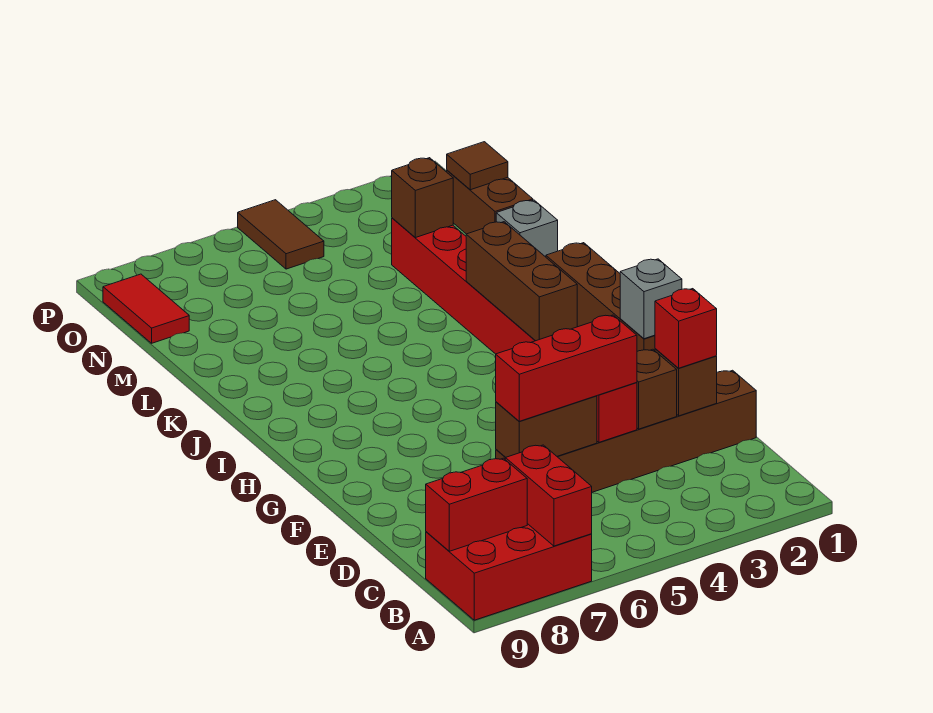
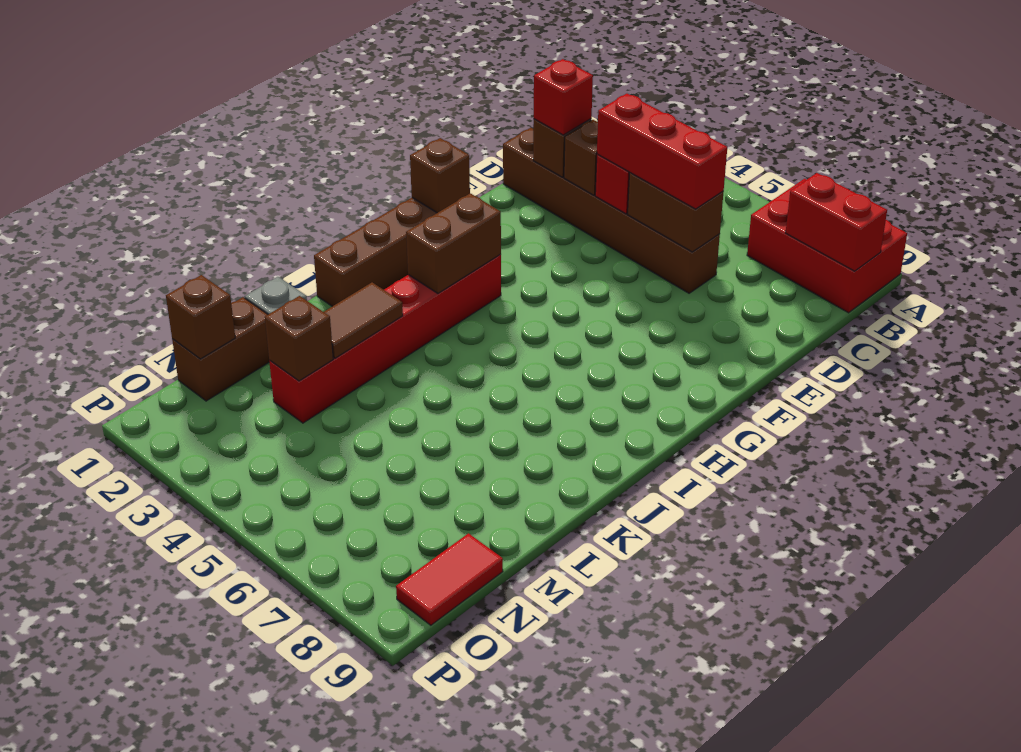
red 1x2 brick [505,445,592,546] -> none
grey 1x1 brick [620,259,682,339] -> brown 1x1 brick [410,138,470,213]
brown 1x3 brick [466,222,577,341] -> brown 1x2 brick [406,193,501,293]
brown 1x1 tile [447,142,508,190] -> brown 1x1 brick [166,275,235,359]
brown 1x2 tile [238,200,324,269] -> brown 1x2 tile moved to [324,282,403,358]

